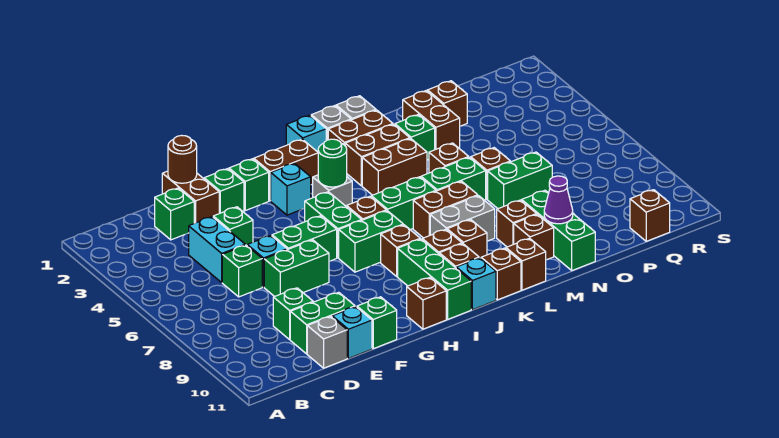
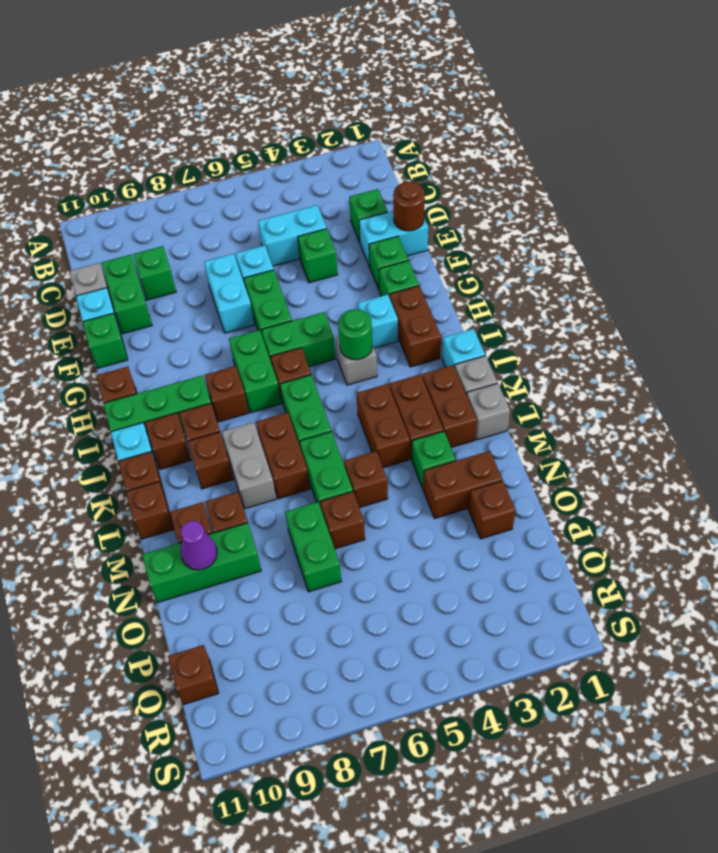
green 1x1 brick [222,245,262,297] -> none
brown 1x2 brick [162,171,219,223] -> cyan 1x2 brick [359,211,428,266]
green 1x2 brick [264,240,329,297] -> cyan 1x2 brick [204,254,254,333]

